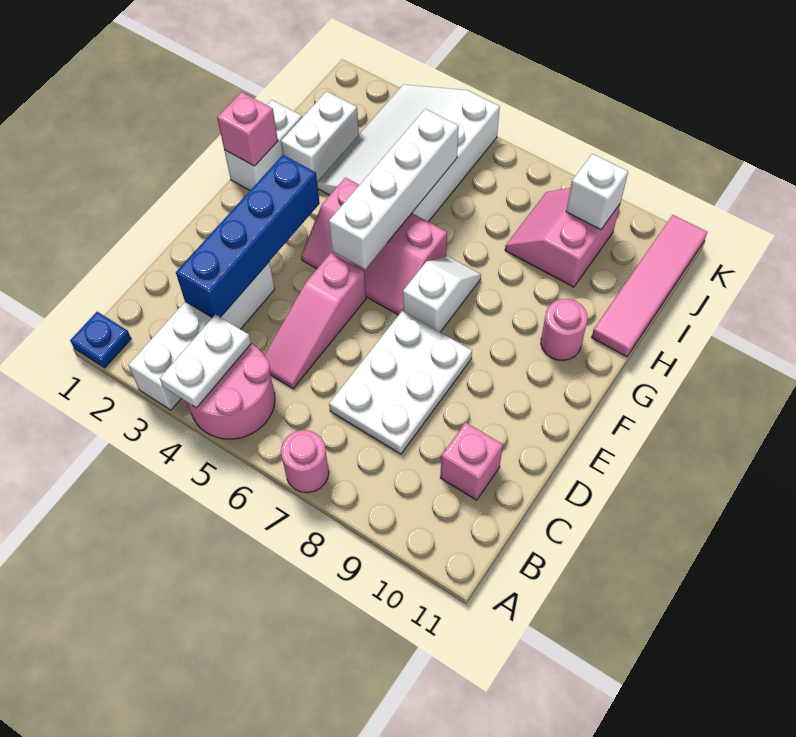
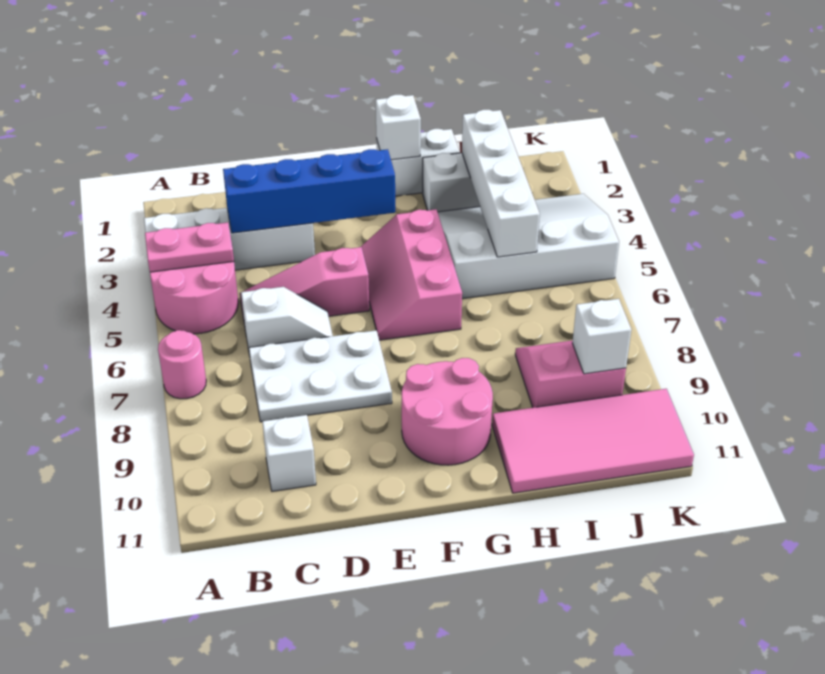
blue 1x1 plate [70,312,131,368] -> none
white 1x2 plate [160,314,251,408] -> pink 1x2 plate [145,222,234,272]
pink 1x1 brick [440,422,503,500] -> white 1x1 brick [262,415,316,491]
white 1x4 brick [329,109,459,269] -> white 1x4 brick turned to [462,110,540,257]
white 1x2 slope [403,256,481,332] -> white 1x2 slope moved to [241,287,333,356]
pink 1x1 brick [217,92,278,166] -> white 1x1 brick [376,95,421,160]
pink 1x1 round brick [541,299,588,361] -> pink 2x2 round brick [402,358,493,465]
pink 1x4 tile [592,215,707,357] -> pink 2x4 tile [492,389,694,493]

